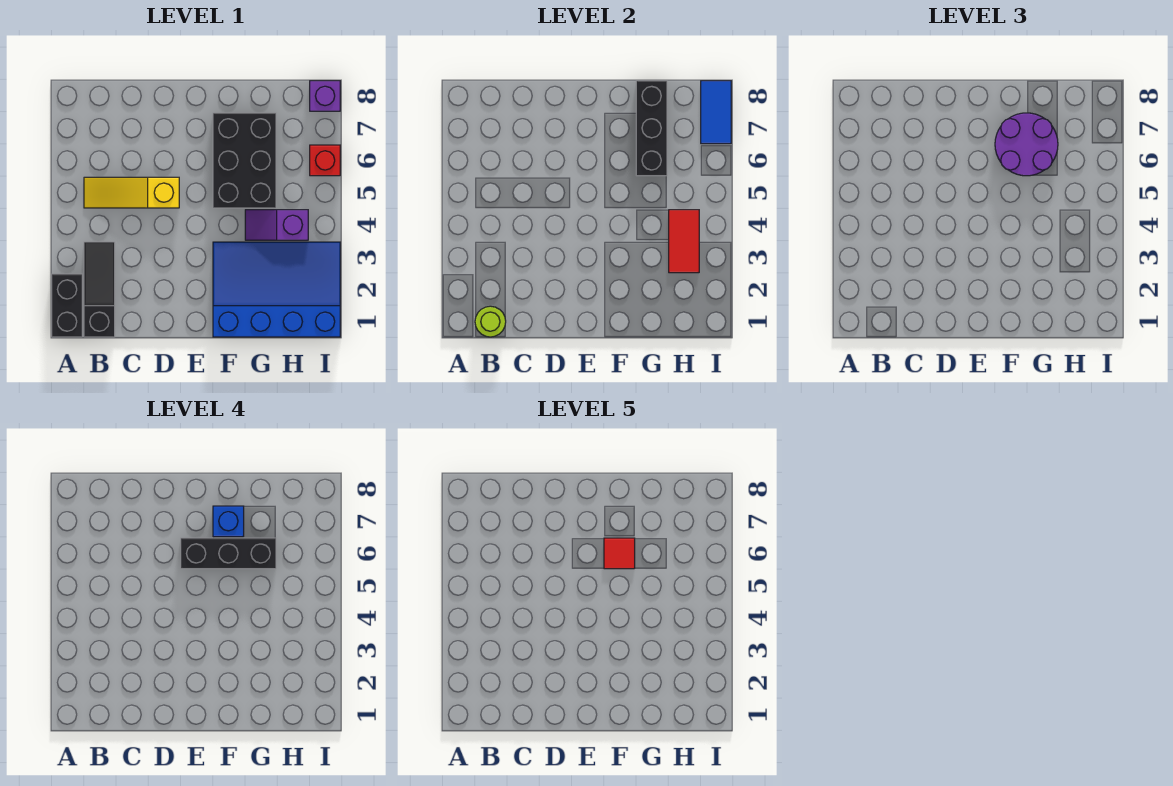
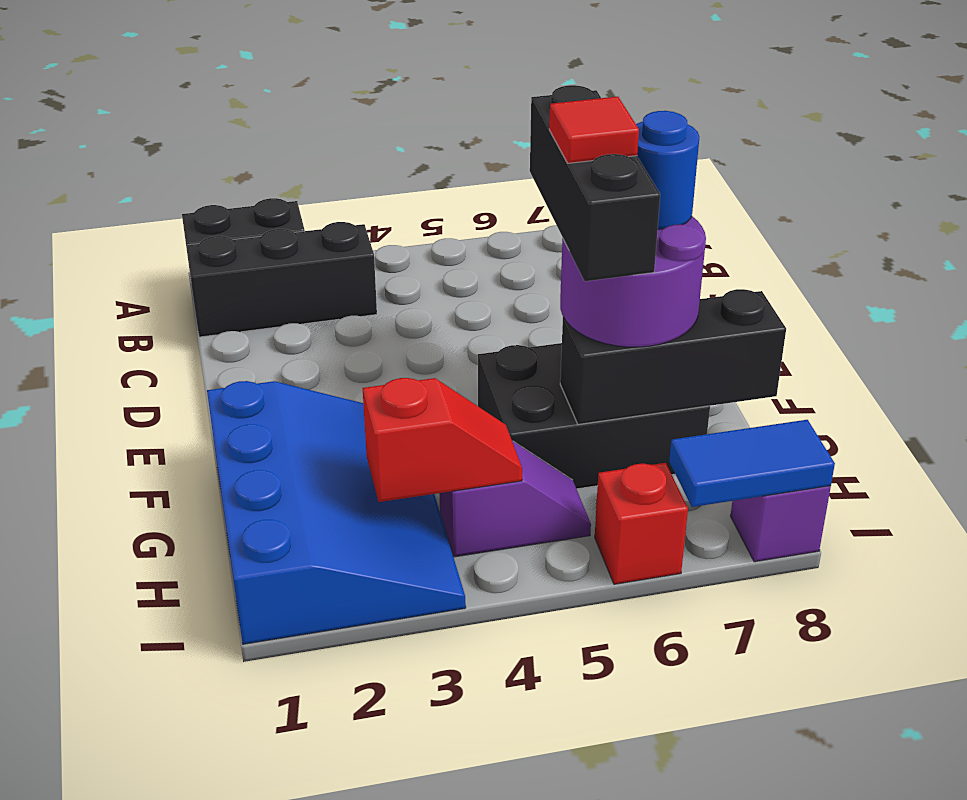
black 1x3 slope [84,242,115,337] -> black 1x3 brick [186,222,377,337]
lime 1x1 round brick [475,306,506,337] -> none
yellow 1x3 slope [84,177,179,208] -> none
blue 1x1 brick [213,506,244,537] -> blue 1x1 round brick [636,111,699,229]
purple 1x2 slope [245,210,308,240] -> purple 1x2 slope turned to [439,441,591,557]
red 1x2 tile [669,210,699,273] -> red 1x2 slope [363,378,522,502]

